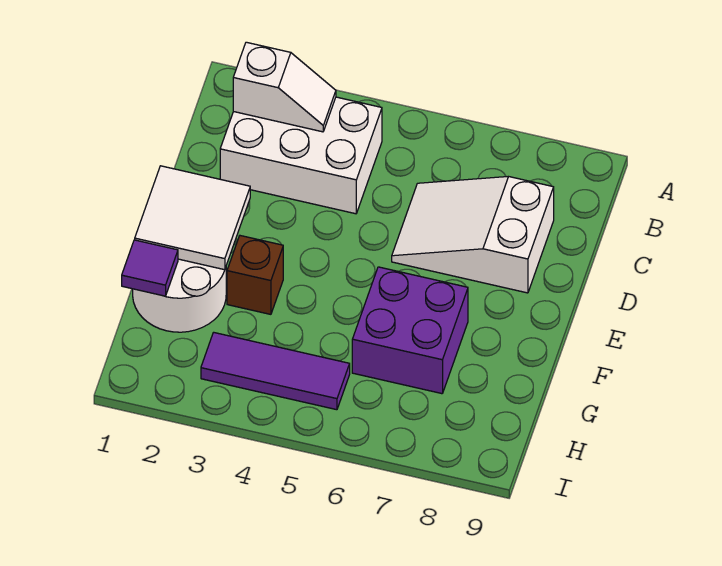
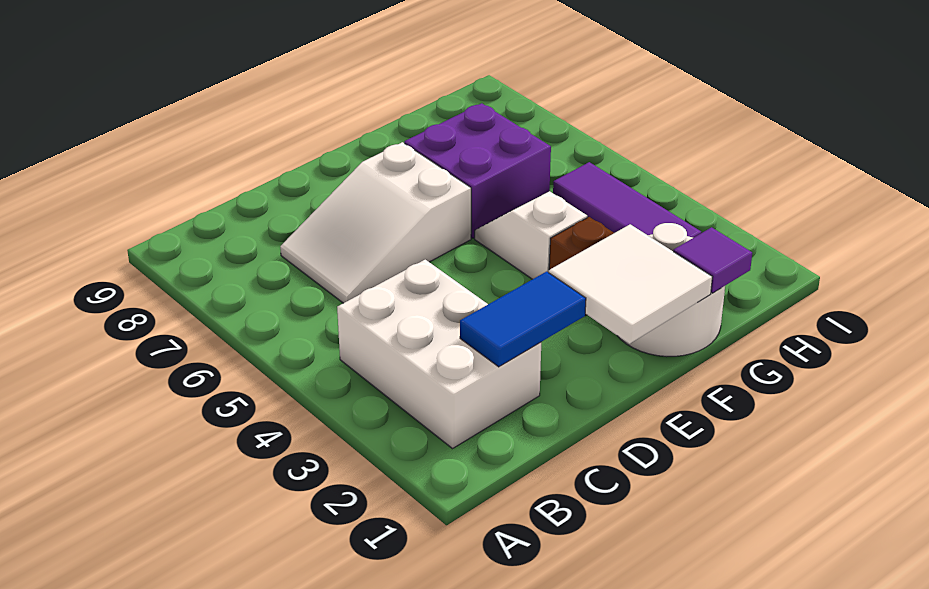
white 1x2 slope [233,42,336,132] -> white 1x2 slope moved to [475,191,587,279]
none -> blue 1x2 tile [460,271,586,367]
white 2x3 slope [392,177,554,293] -> white 2x3 slope turned to [280,142,471,303]

